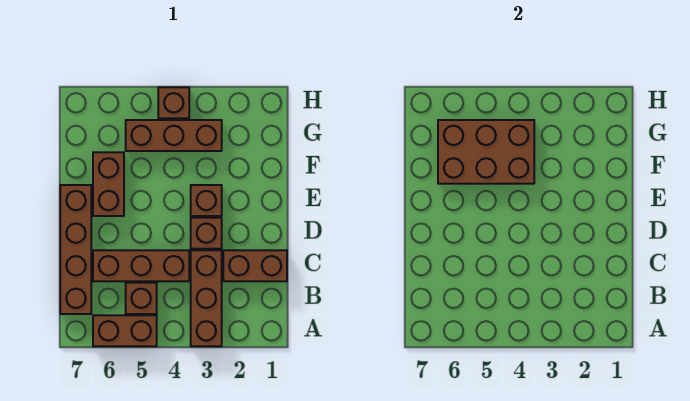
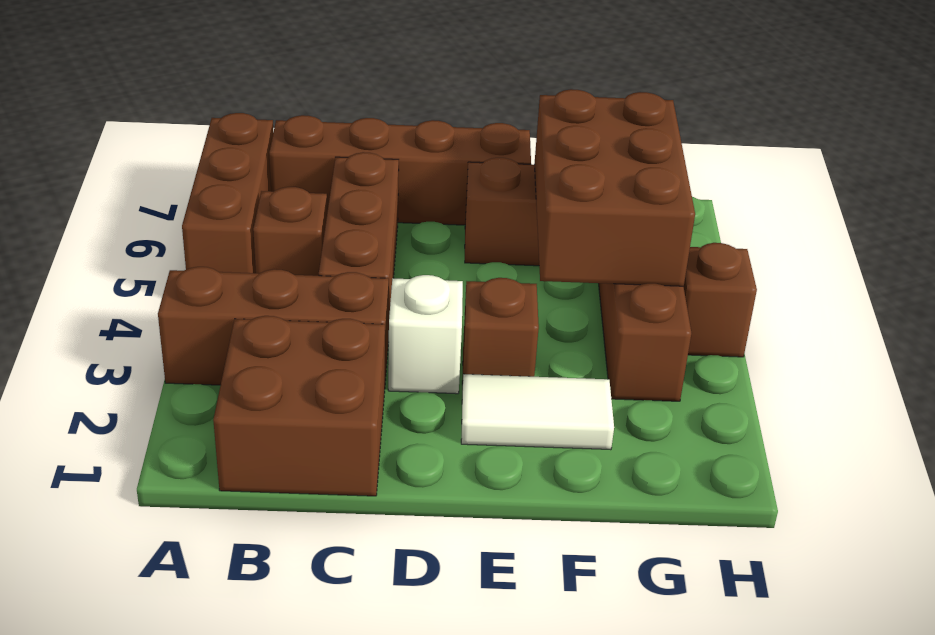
brown 1x2 brick [93,315,157,346] -> brown 1x3 brick [182,113,273,273]
brown 1x2 brick [223,250,287,281] -> brown 2x2 brick [213,316,385,496]
brown 1x1 brick [191,218,222,249] -> white 1x1 brick [388,275,463,394]
none -> white 1x2 tile [461,374,614,450]

